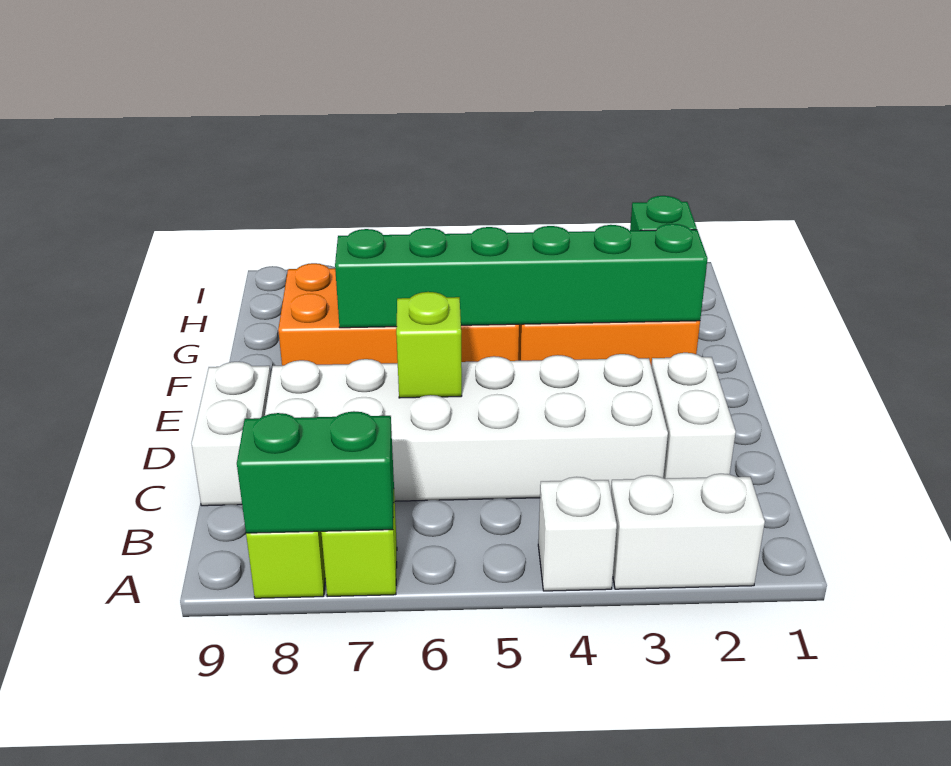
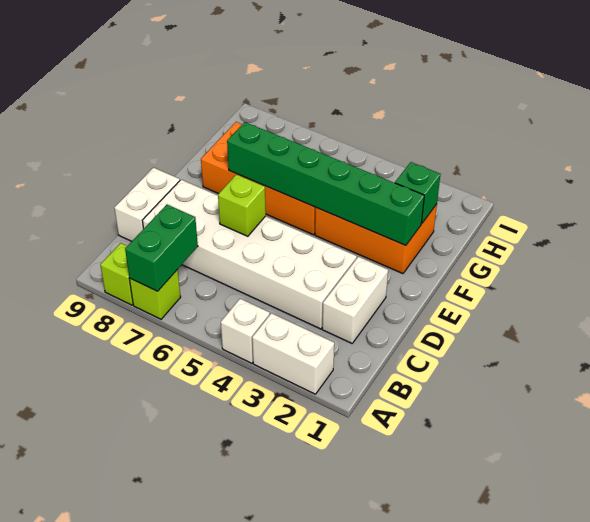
green 1x2 brick [237,411,394,533] -> green 1x2 brick turned to [125,205,198,291]

